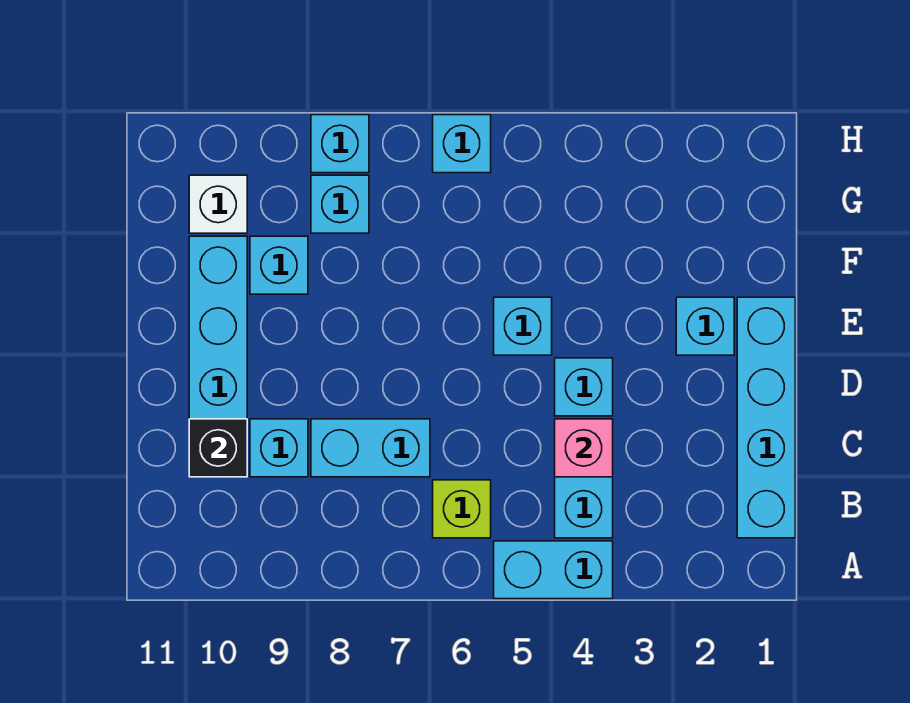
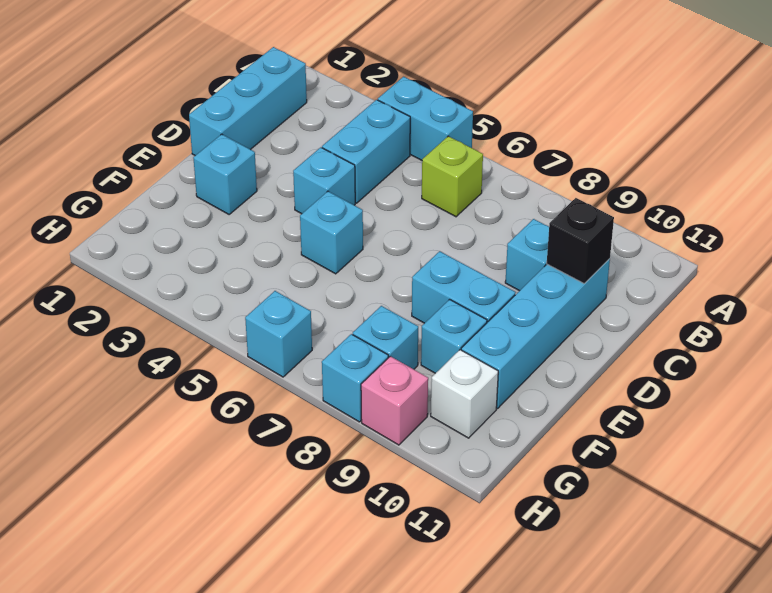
cyan 1x4 brick [737,297,795,538] -> cyan 1x3 brick [189,47,307,155]
pink 1x1 brick [555,419,613,477] -> pink 1x1 brick moved to [361,356,428,445]
cyan 1x2 brick [311,419,430,477] -> cyan 1x2 brick moved to [412,251,516,323]

